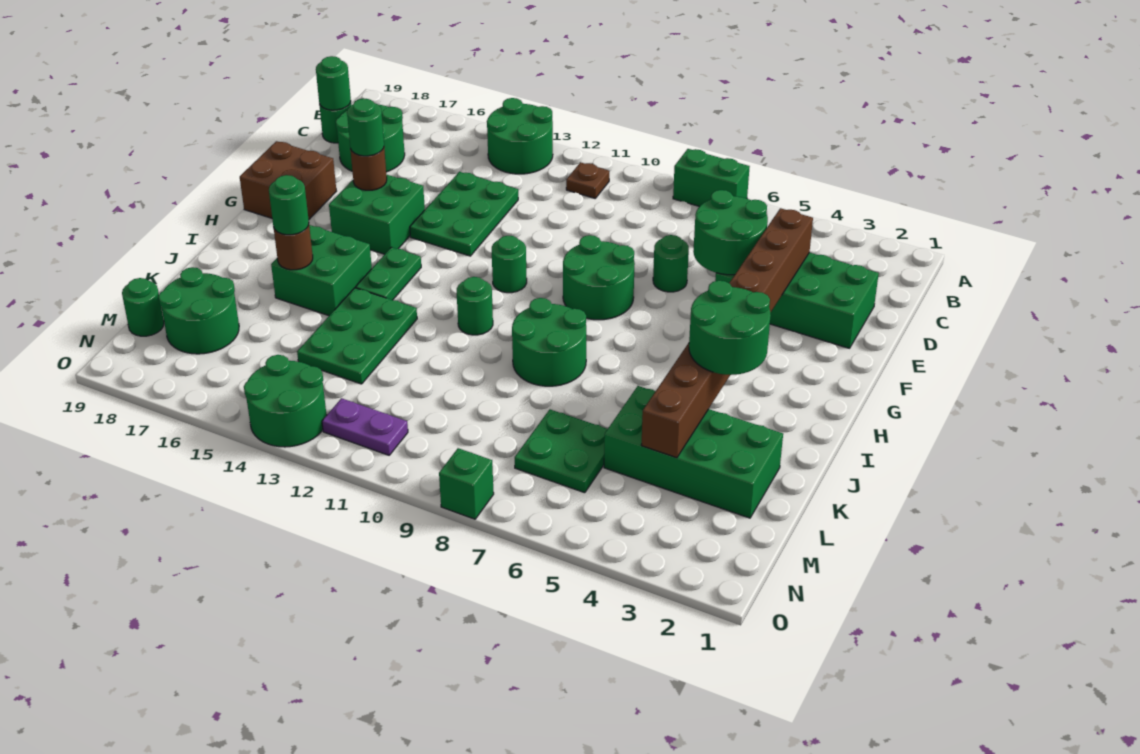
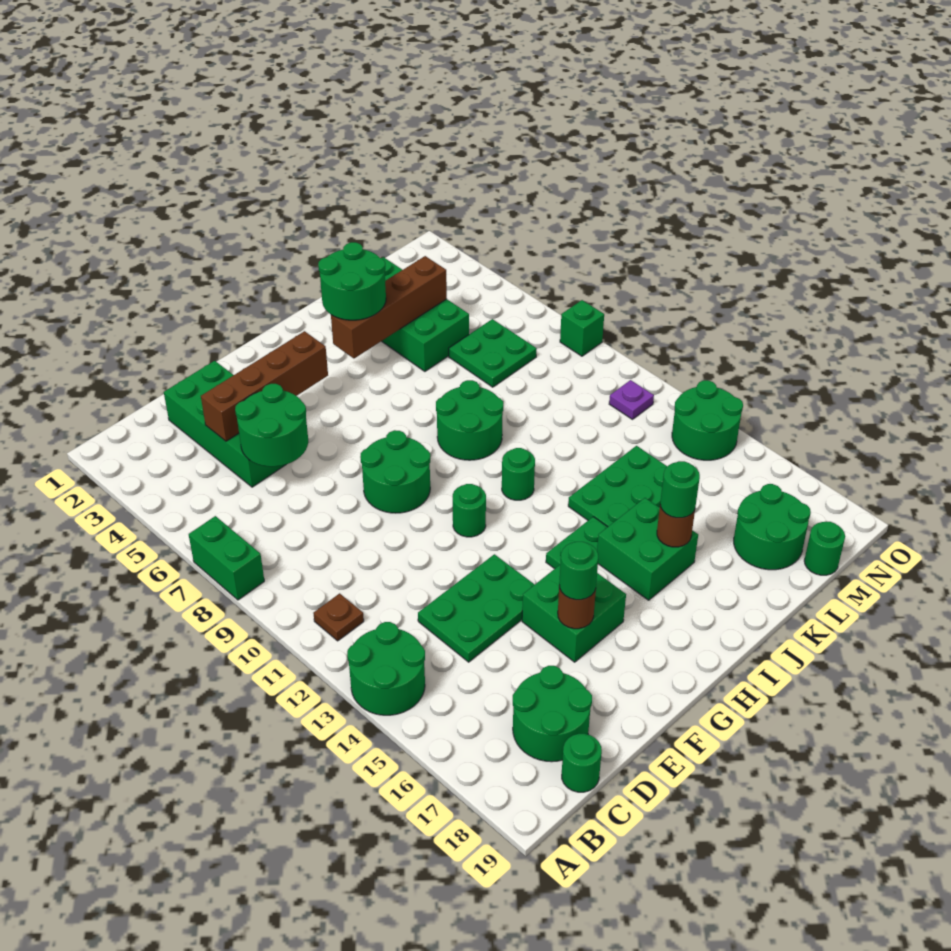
green 1x1 round brick [316,56,351,110] -> none
green 1x1 round brick [653,235,689,292] -> none
brown 2x2 brick [240,141,336,219] -> none
purple 1x2 plate [322,398,408,455] -> purple 1x1 plate [609,380,654,419]

